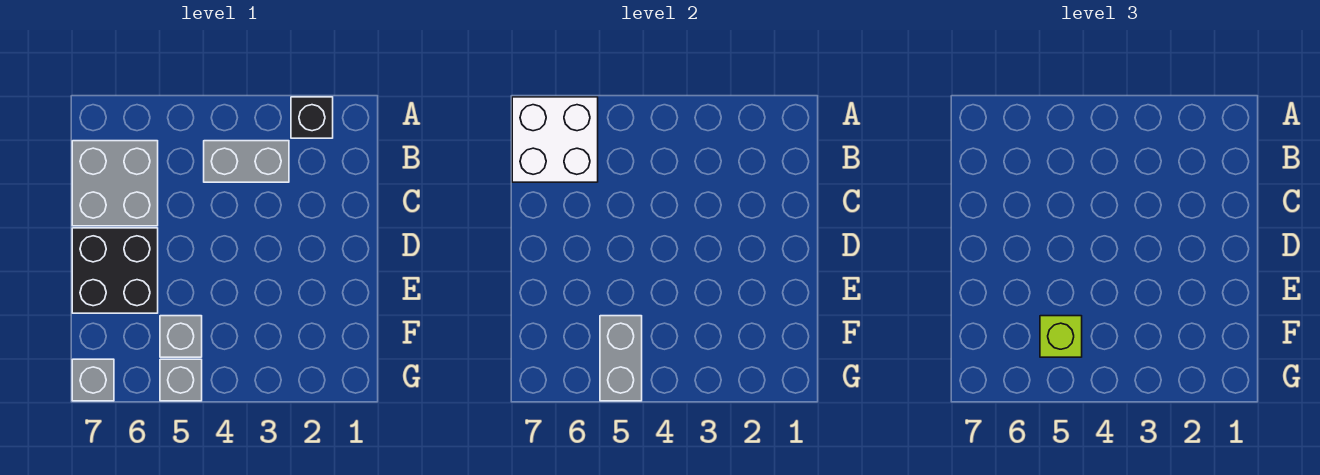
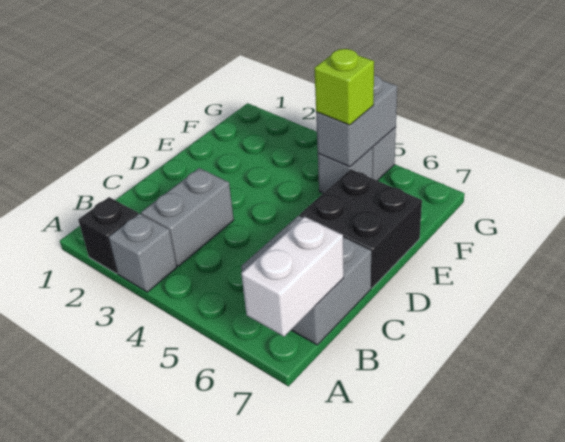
white 2x2 brick [512,97,598,182] -> white 1x2 brick [241,217,344,337]
grey 1x2 brick [204,141,289,182] -> grey 1x2 brick turned to [141,168,234,266]
grey 1x1 brick [72,359,114,401] -> grey 1x1 brick moved to [109,213,177,292]

